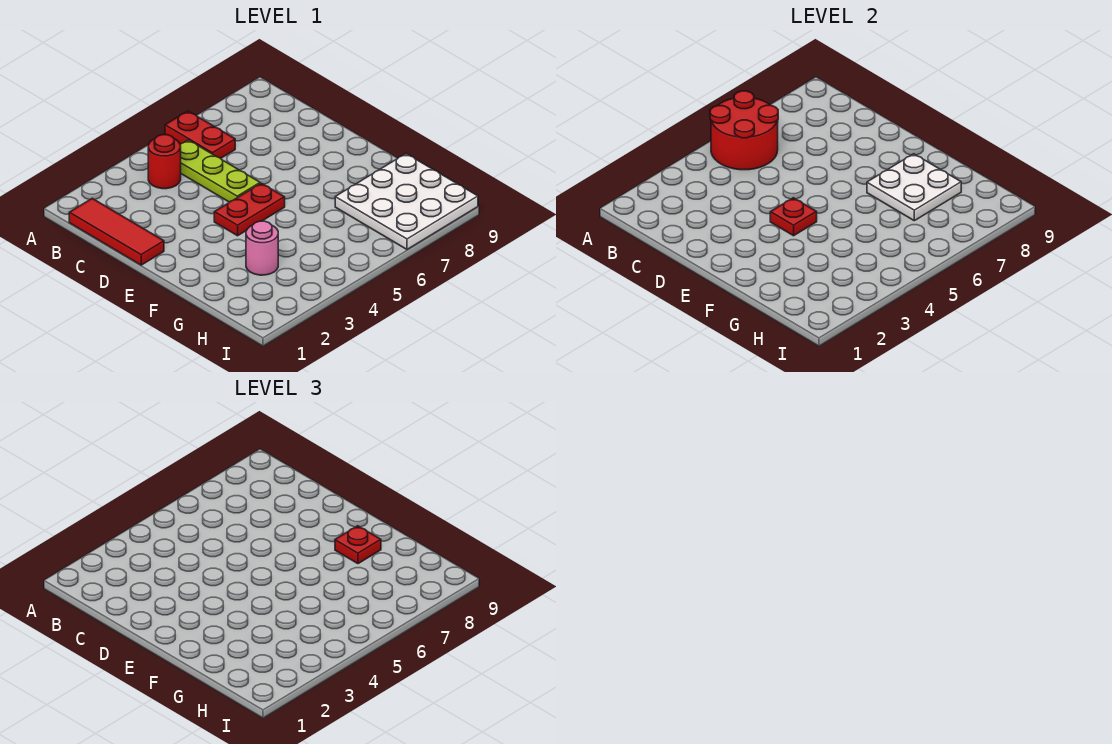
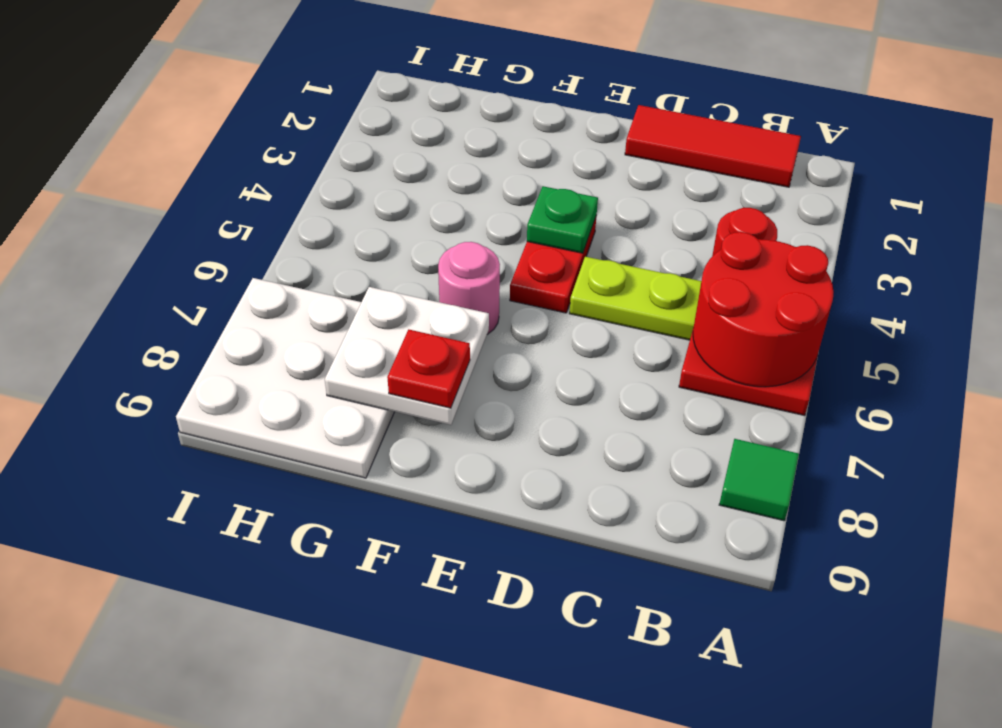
none -> green 1x1 tile [719,439,799,521]
red 1x1 plate [770,198,817,236] -> green 1x1 plate [527,186,598,253]
pink 1x1 round brick [246,221,278,275] -> pink 1x1 round brick moved to [438,242,500,335]

